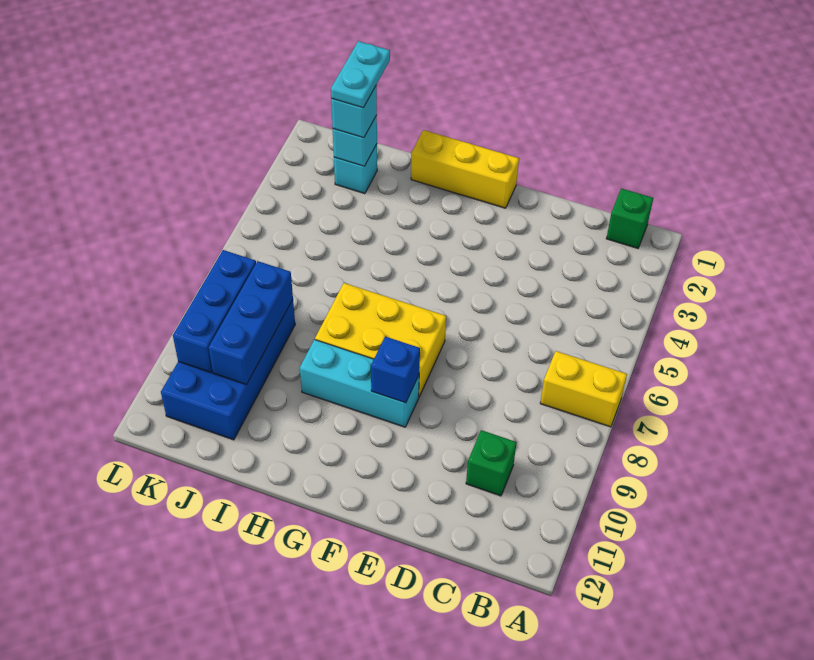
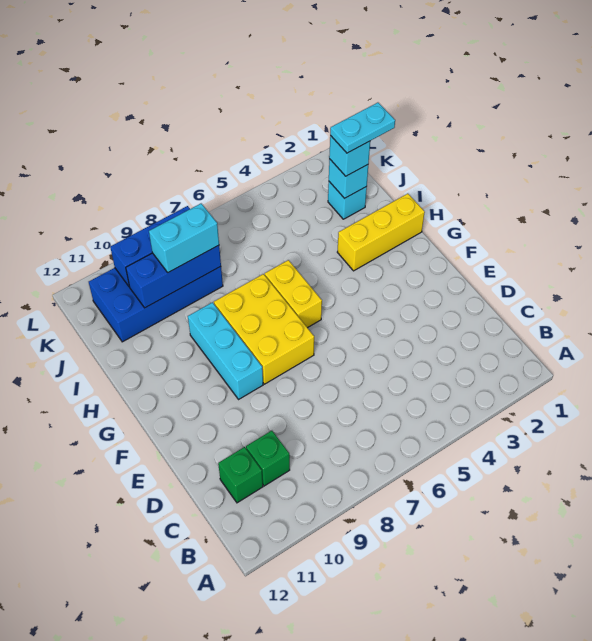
yellow 1x2 brick [540,351,627,427] -> yellow 1x2 brick moved to [265,260,322,328]
green 1x1 brick [606,188,653,248] -> green 1x1 brick moved to [218,447,263,503]
yellow 1x3 brick [411,130,519,208] -> yellow 1x3 brick turned to [337,194,425,271]
blue 1x1 brick [371,337,420,403] -> none
none -> cyan 1x2 brick [149,204,219,273]

